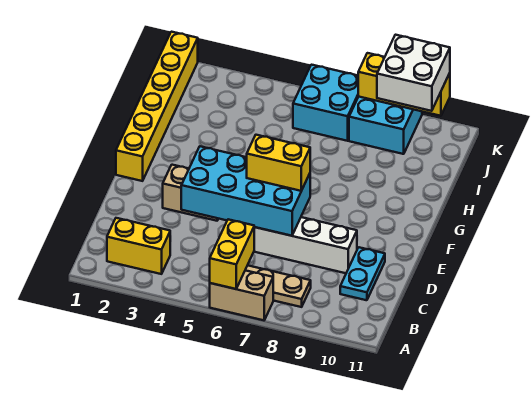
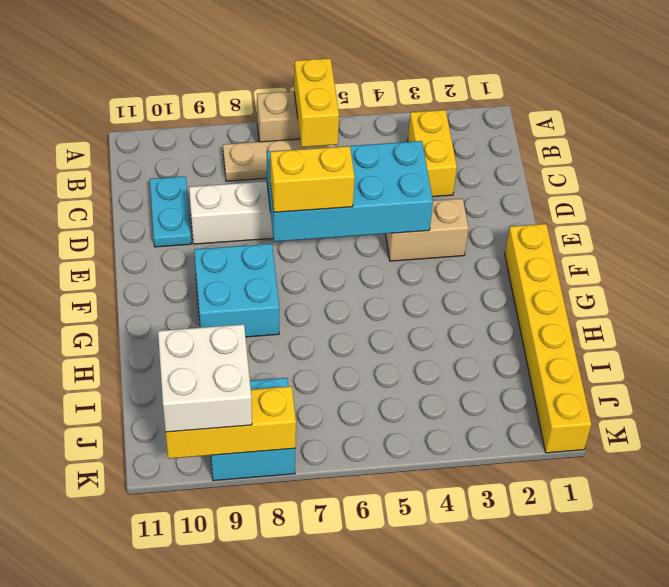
yellow 1x2 brick [107,218,170,274] -> yellow 1x2 brick turned to [408,110,457,197]
cyan 2x2 brick [293,65,358,141] -> cyan 2x2 brick moved to [194,244,279,337]

